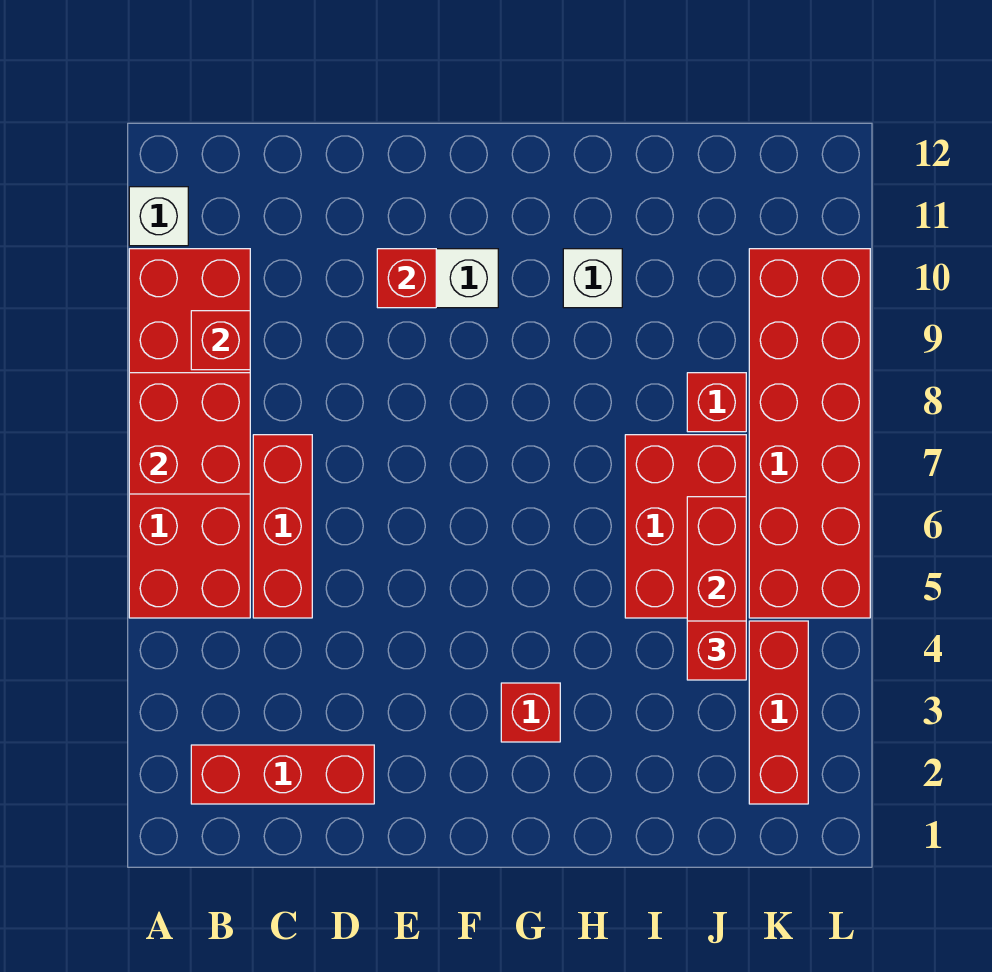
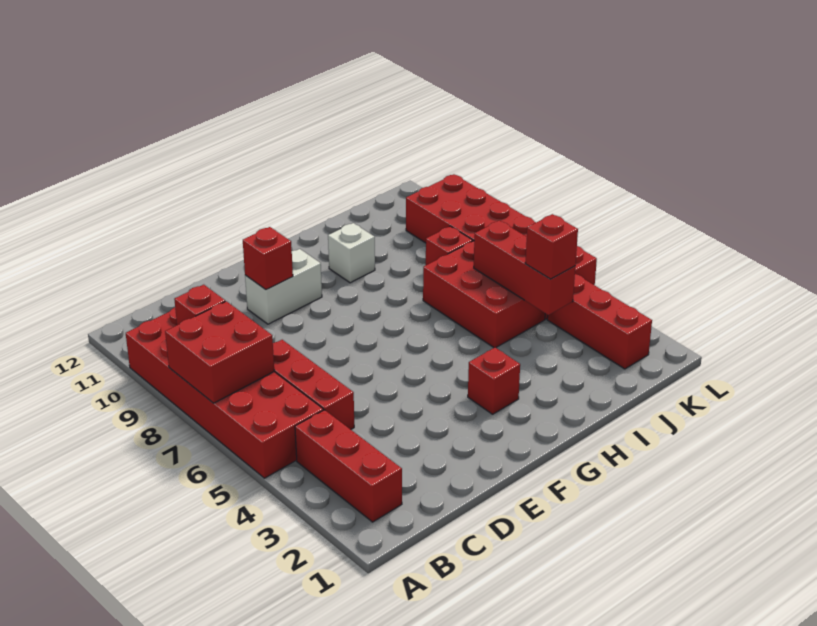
white 1x1 brick [129,187,188,246] -> none
red 1x3 brick [191,745,374,804] -> red 1x3 brick turned to [295,410,402,522]

